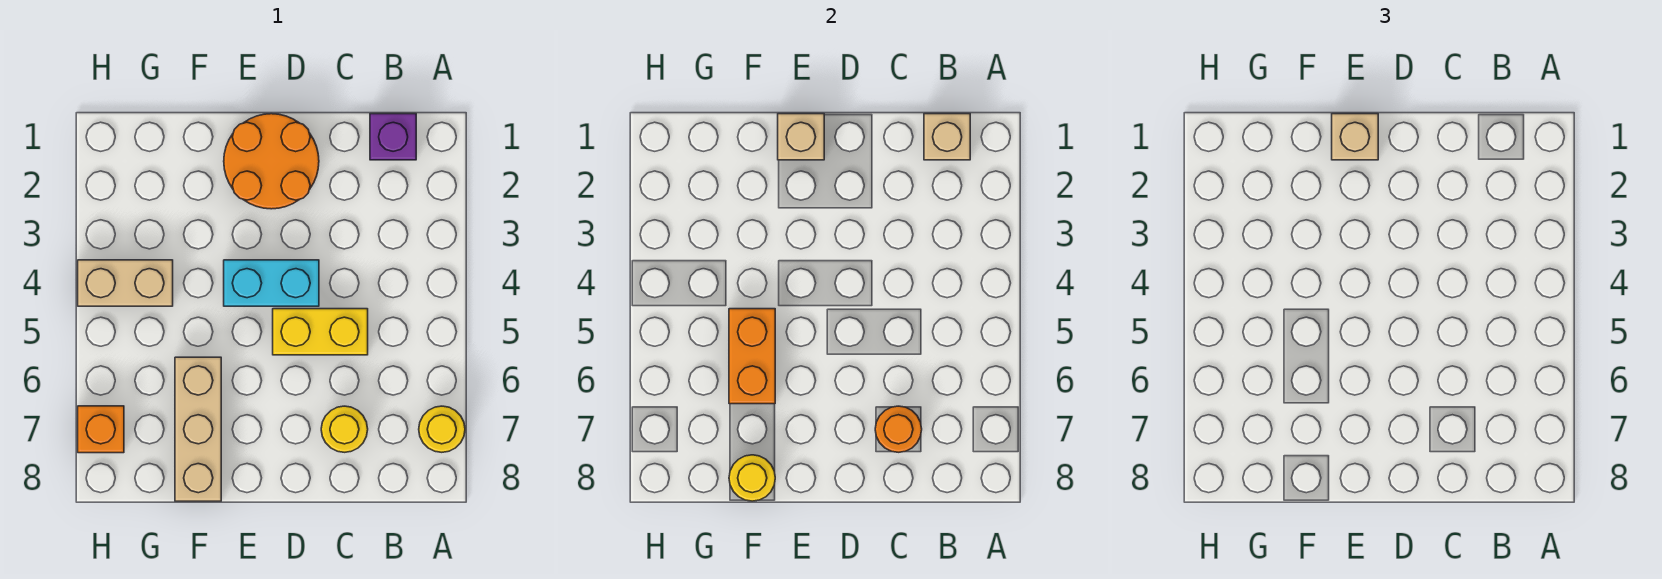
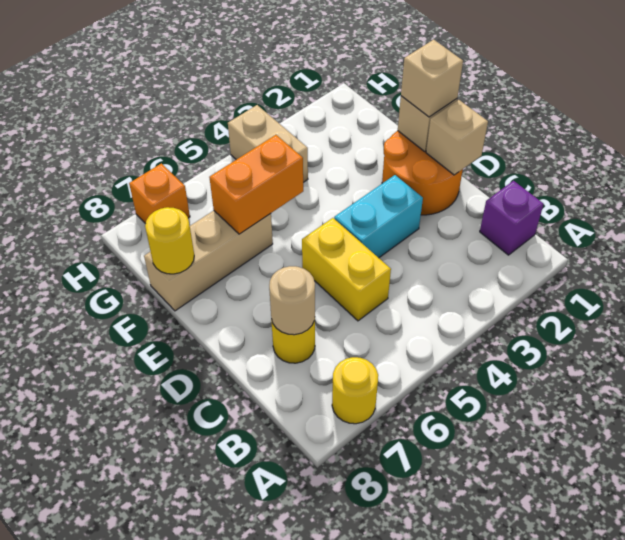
tan 1x1 brick [924,114,970,160] -> tan 1x1 brick moved to [426,100,488,175]
orange 1x1 round brick [875,406,922,452] -> tan 1x1 round brick [269,266,315,335]
cyan 1x2 brick [224,260,319,306] -> cyan 1x2 brick turned to [334,175,423,258]

